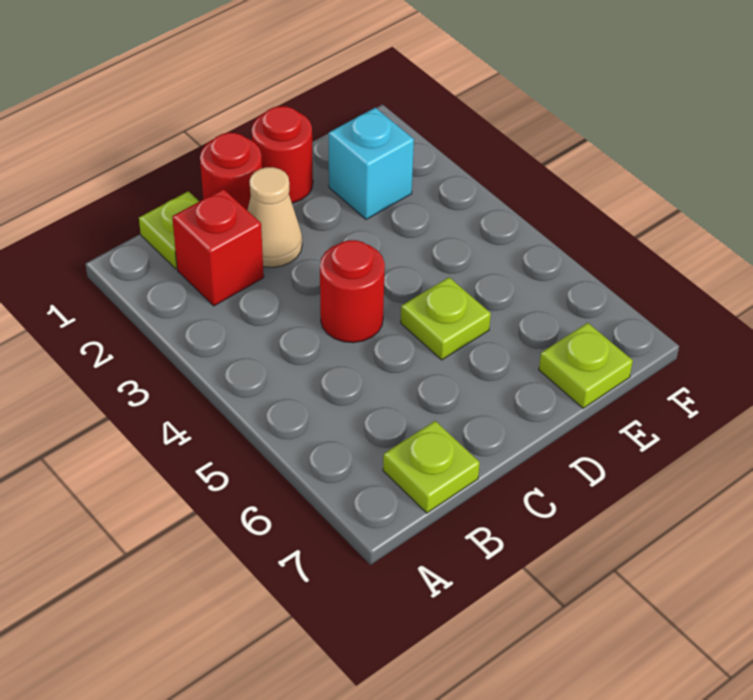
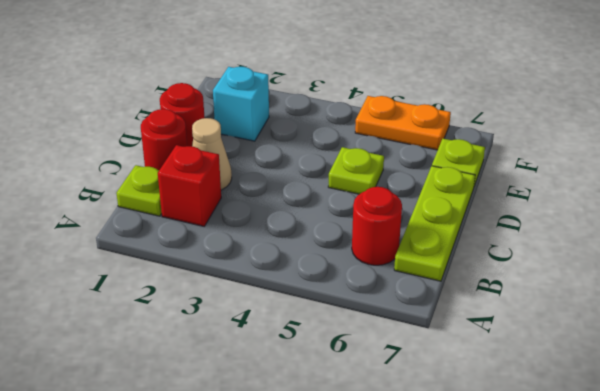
lime 1x1 plate [383,421,480,513] -> lime 1x3 plate [394,166,475,281]
red 1x1 round brick [320,240,385,343] -> red 1x1 round brick moved to [352,187,402,265]
none -> orange 1x2 plate [355,96,451,150]

